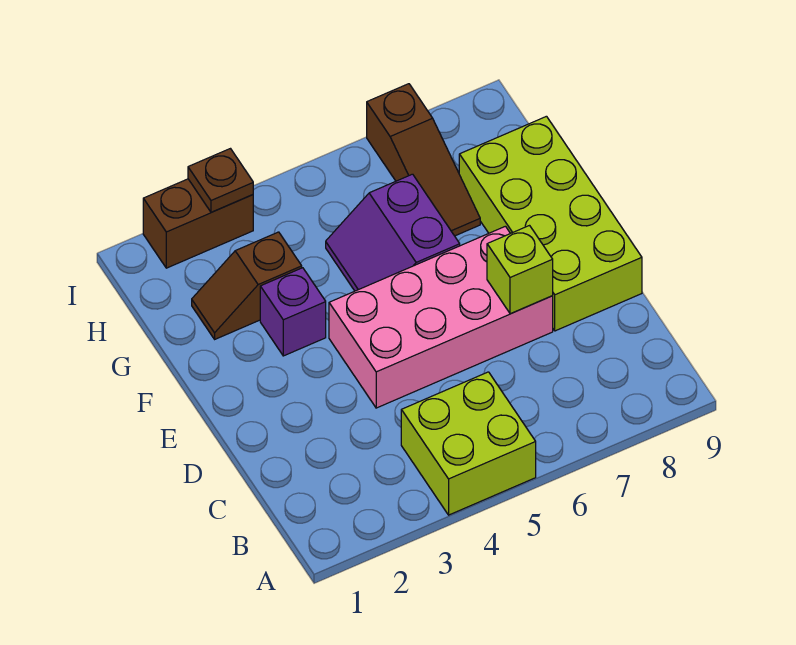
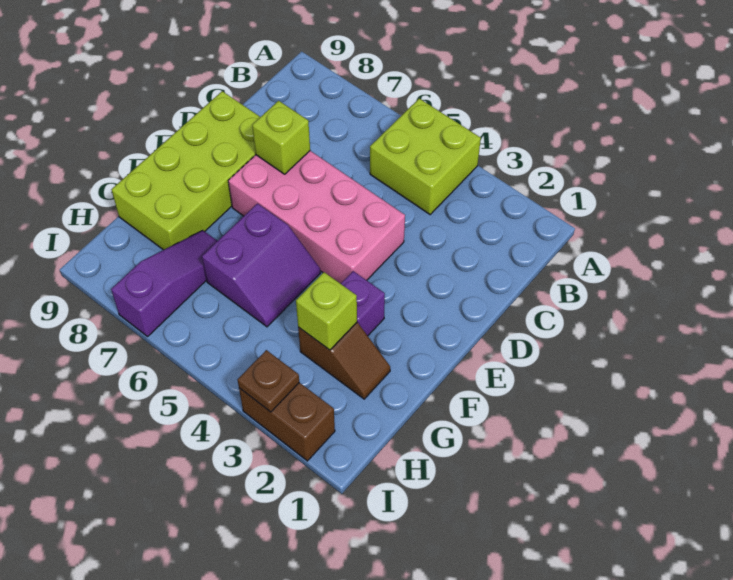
none -> lime 1x1 brick [296,272,357,350]
brown 1x3 slope [367,84,480,236] -> purple 1x3 slope [111,230,217,337]

